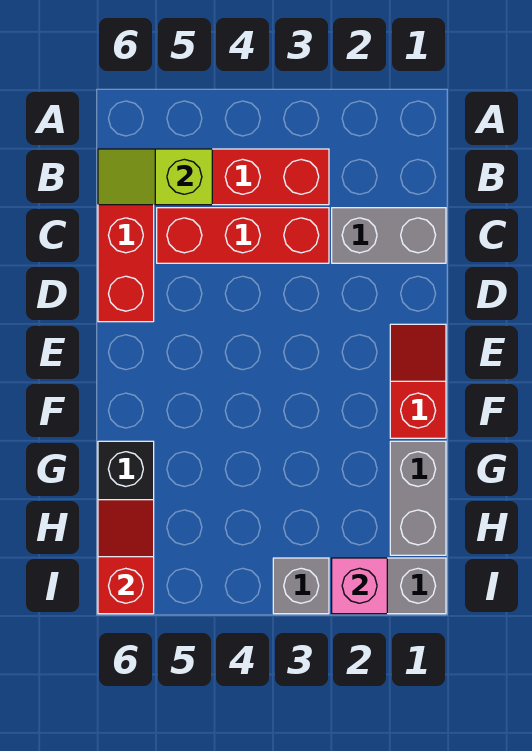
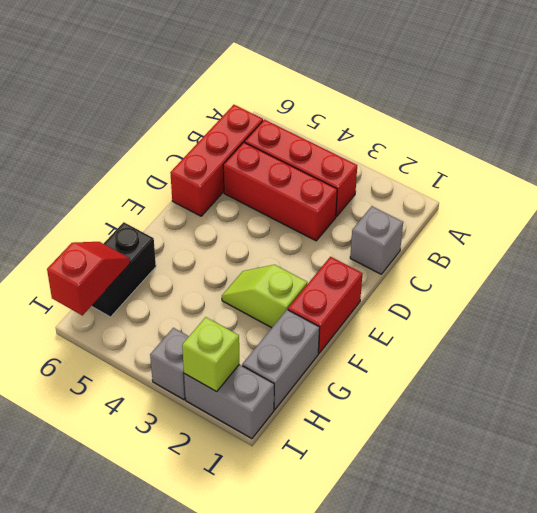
lime 1x2 slope [98,149,212,205] -> lime 1x2 slope moved to [222,265,307,328]
grey 1x2 brick [332,208,446,263] -> grey 1x1 brick [350,206,403,274]
red 1x2 slope [390,324,446,438] -> red 1x2 brick [288,257,362,353]
pink 1x1 brick [332,558,387,614] -> lime 1x1 brick [182,317,239,392]

